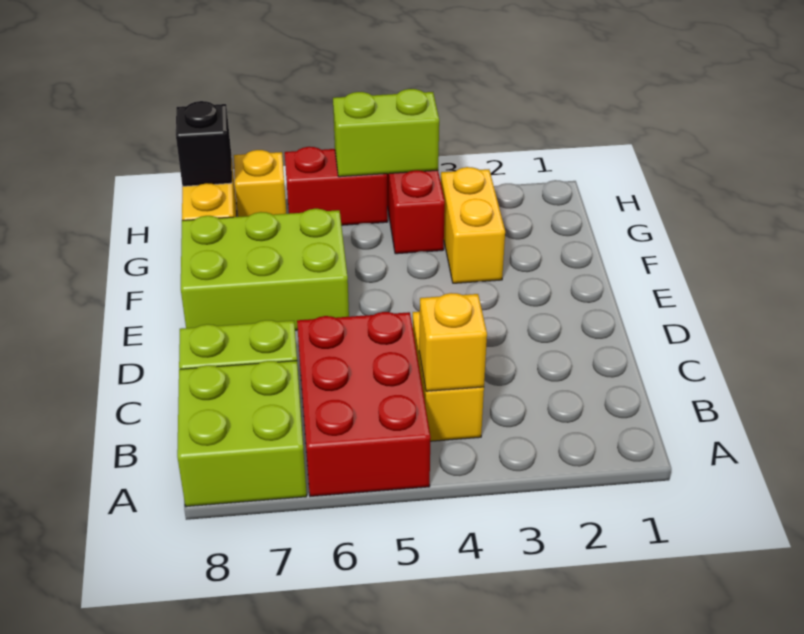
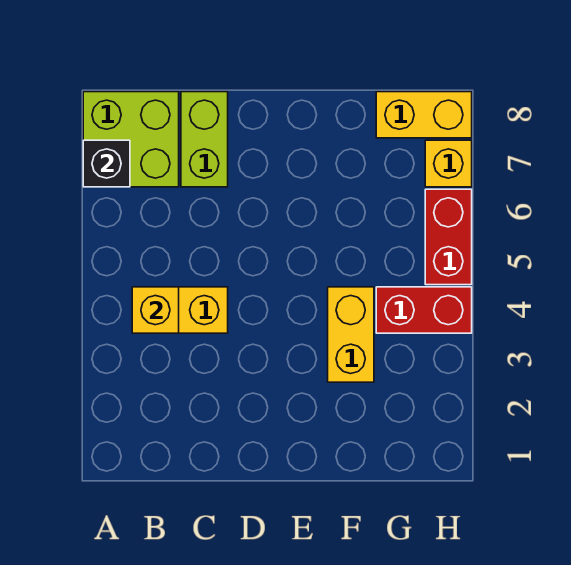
red 2x3 brick [297,312,431,496] -> none
lime 2x3 brick [181,209,349,330] -> none
yellow 1x2 brick [441,167,505,283] -> yellow 1x2 brick turned to [328,287,374,382]
lime 1x2 brick [333,89,439,177] -> none
black 1x1 brick [176,101,232,186] -> black 1x1 brick moved to [83,140,130,187]

